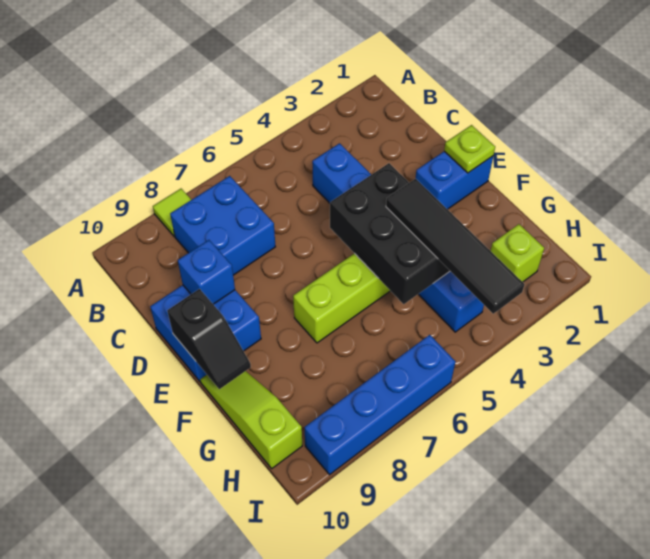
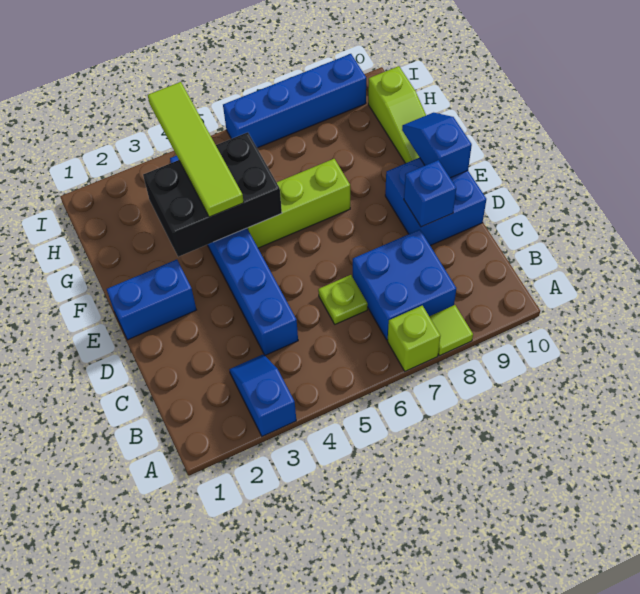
none -> blue 1x2 slope [229,354,296,436]
lime 1x1 plate [444,125,495,173] -> lime 1x1 plate moved to [318,275,368,324]
black 2x3 brick [330,163,450,304] -> black 2x3 brick turned to [143,132,282,257]
black 1x2 slope [167,289,251,389] -> blue 1x2 slope [402,113,472,178]
black 1x4 tile [386,179,524,314] -> lime 1x4 tile [148,82,244,217]
lime 1x1 brick [491,224,544,282] -> lime 1x1 brick moved to [388,306,440,371]

